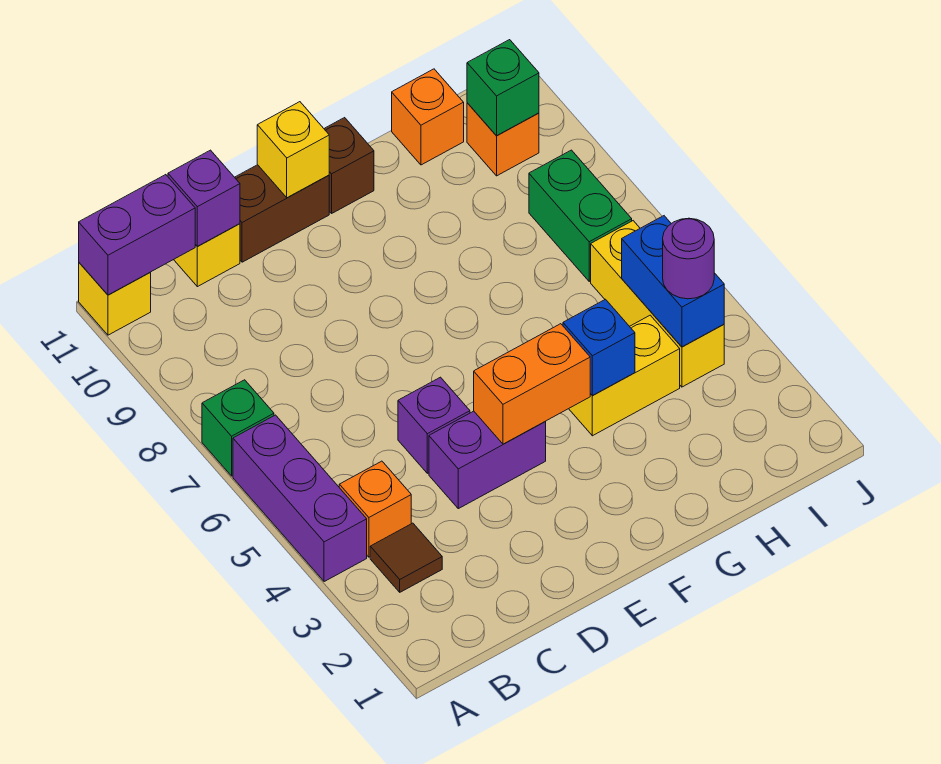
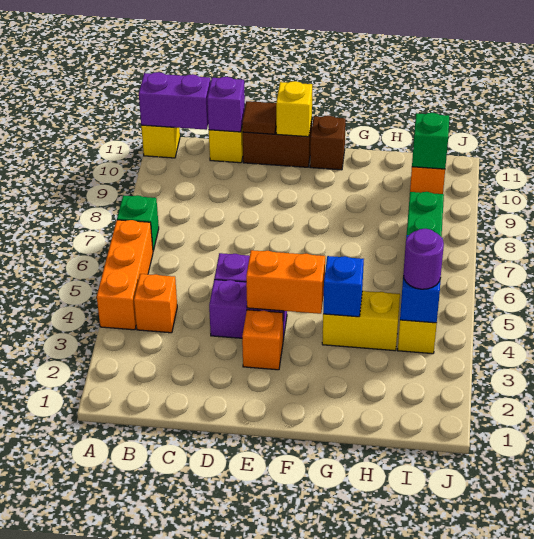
purple 1x3 brick [233,415,367,582] -> orange 1x3 brick [97,220,153,330]
brown 1x1 tile [370,523,442,592] -> brown 1x1 tile moved to [242,101,276,134]
orange 1x1 brick [392,69,464,165] -> orange 1x1 brick moved to [242,310,283,370]

